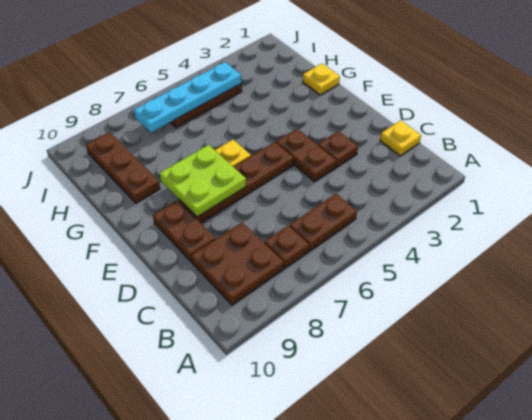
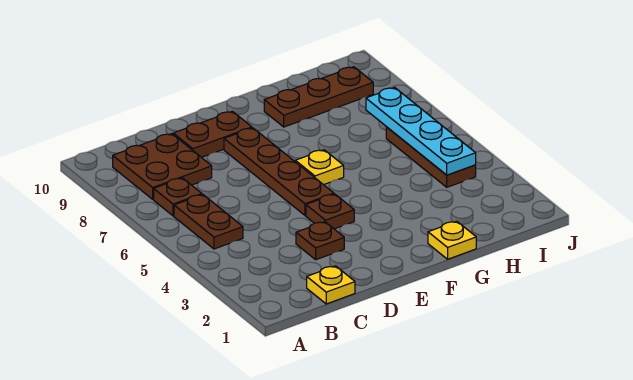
brown 1x2 plate [276,129,336,182] -> brown 1x1 plate [306,194,354,229]
lime 2x2 plate [160,145,246,217] -> none

